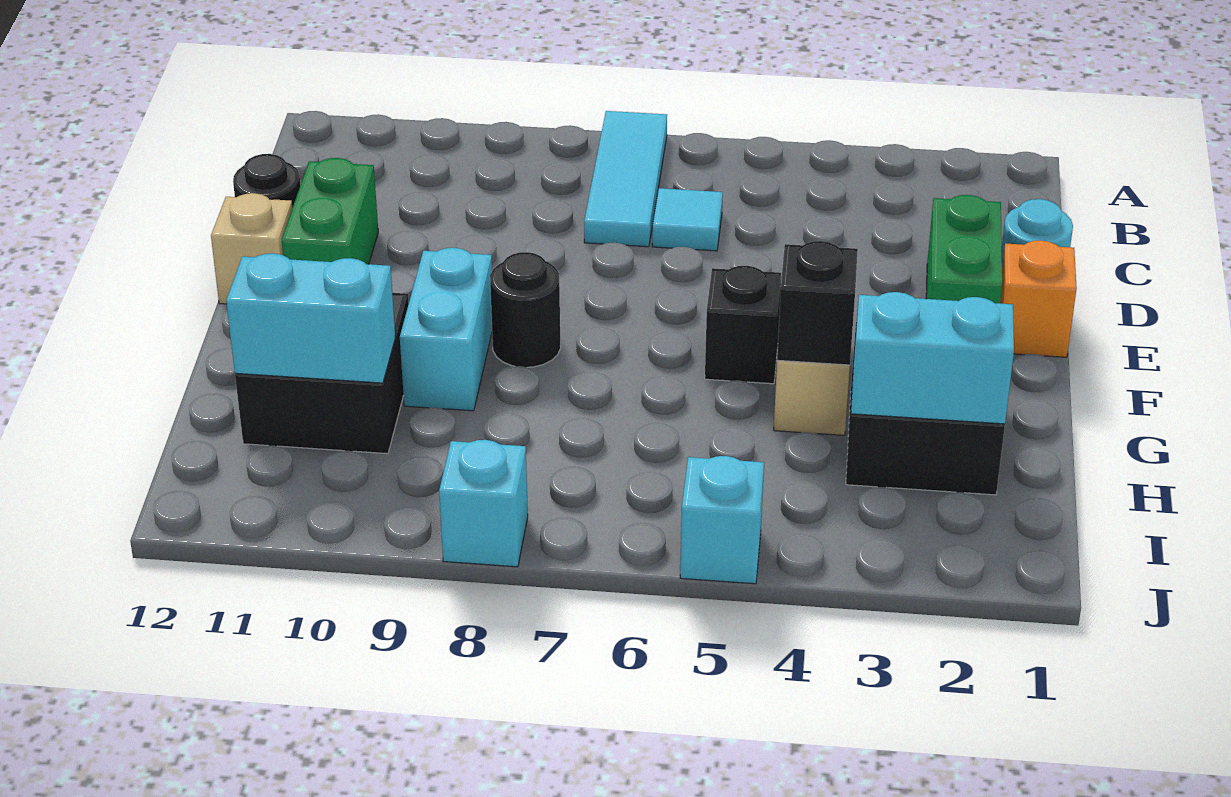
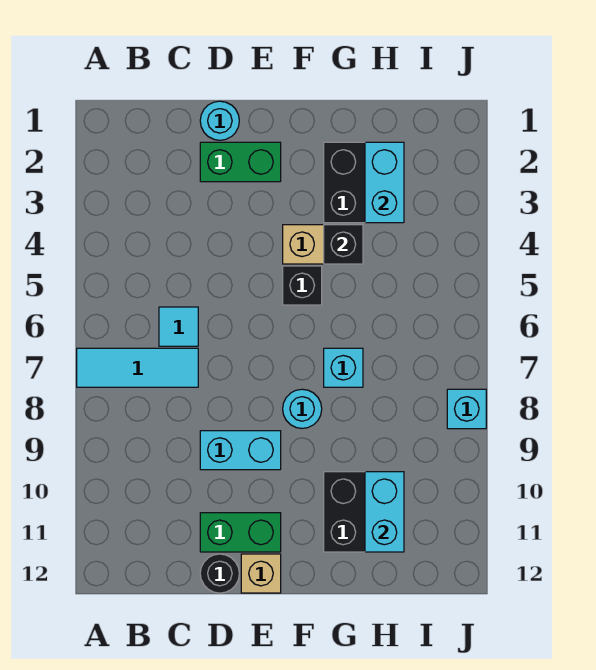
orange 1x1 brick [1000,241,1077,357] -> none
black 1x1 round brick [490,252,561,367] -> cyan 1x1 round brick [283,389,322,428]
cyan 1x2 brick [400,248,492,411] -> cyan 1x2 brick moved to [200,431,281,470]
cyan 1x1 brick [680,456,764,584] -> cyan 1x1 brick moved to [324,348,363,387]

